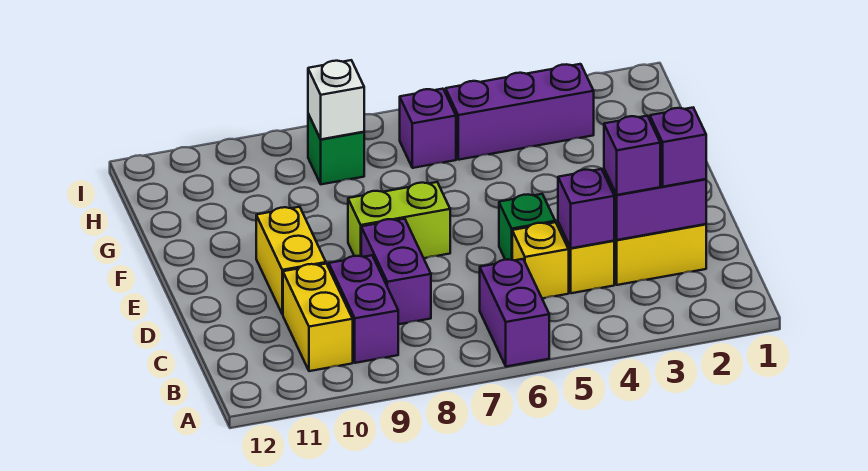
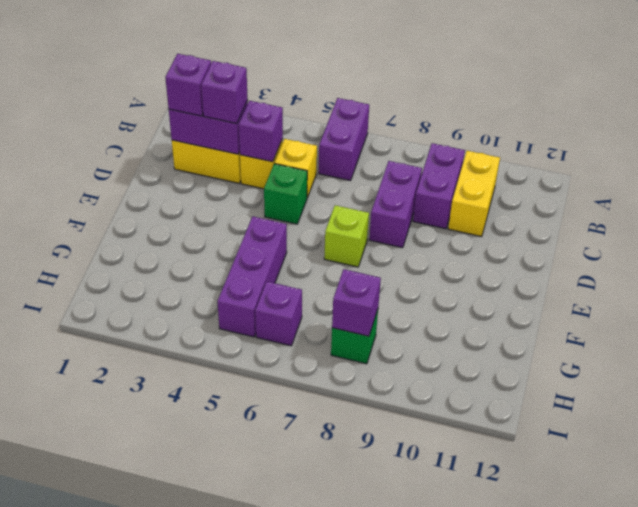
yellow 1x2 brick [256,207,326,314] -> none
lime 1x2 brick [348,182,450,258] -> lime 1x1 brick [324,205,369,267]
purple 1x3 brick [446,64,594,160] -> purple 1x3 brick turned to [217,216,287,337]
white 1x1 brick [308,60,364,139] -> purple 1x1 brick [332,269,381,336]

